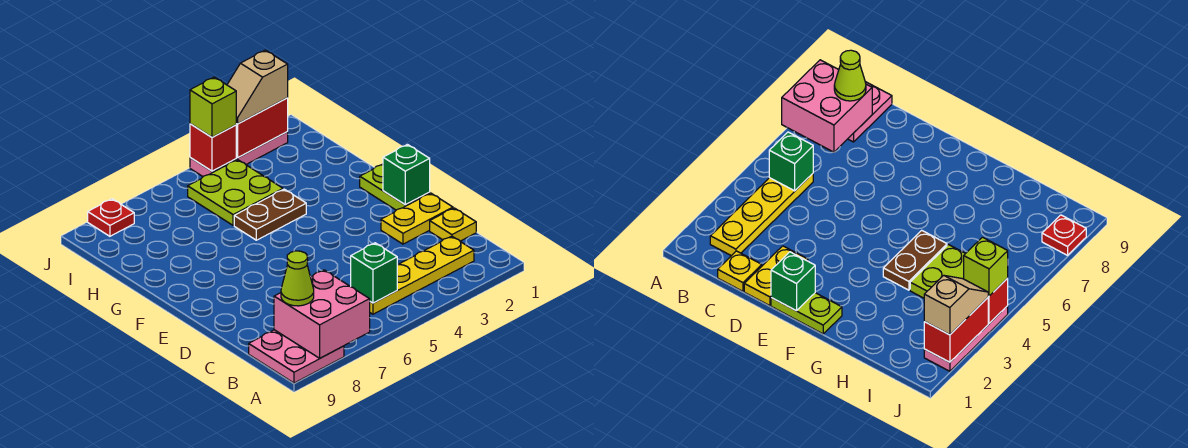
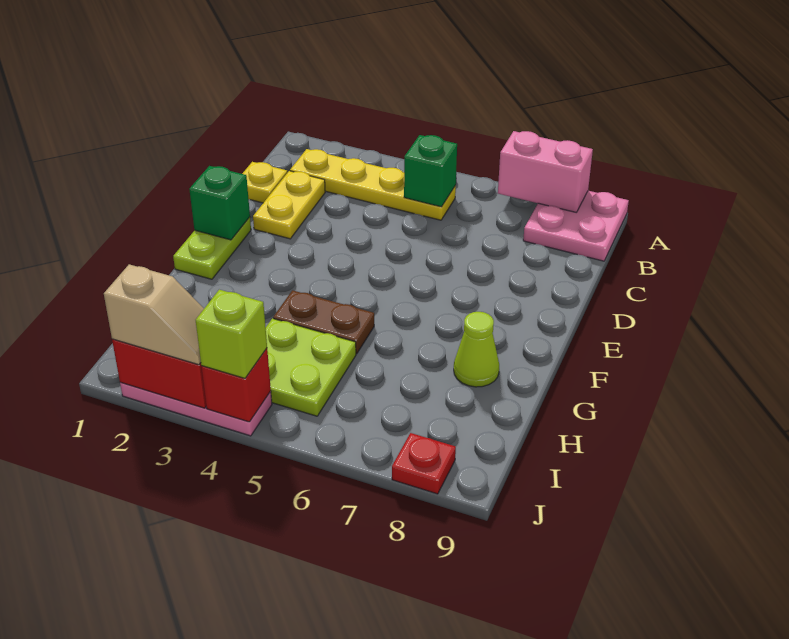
pink 2x2 brick [274,270,370,358] -> pink 1x2 brick [498,131,593,212]
lime 1x1 cone [281,251,314,306] -> lime 1x1 cone moved to [454,312,499,387]
yellow 1x2 plate [381,193,453,244] -> yellow 1x2 plate turned to [253,171,325,239]

